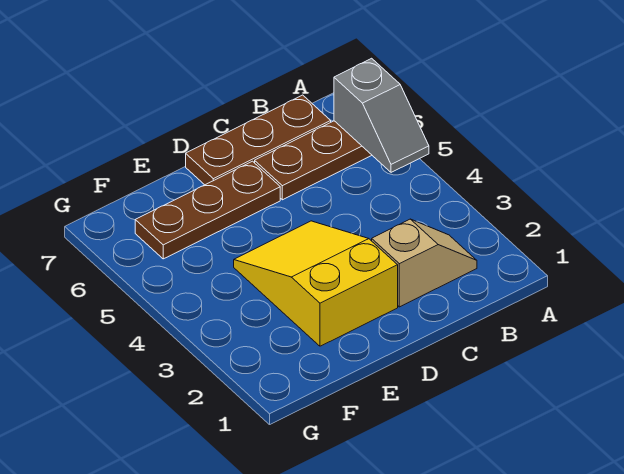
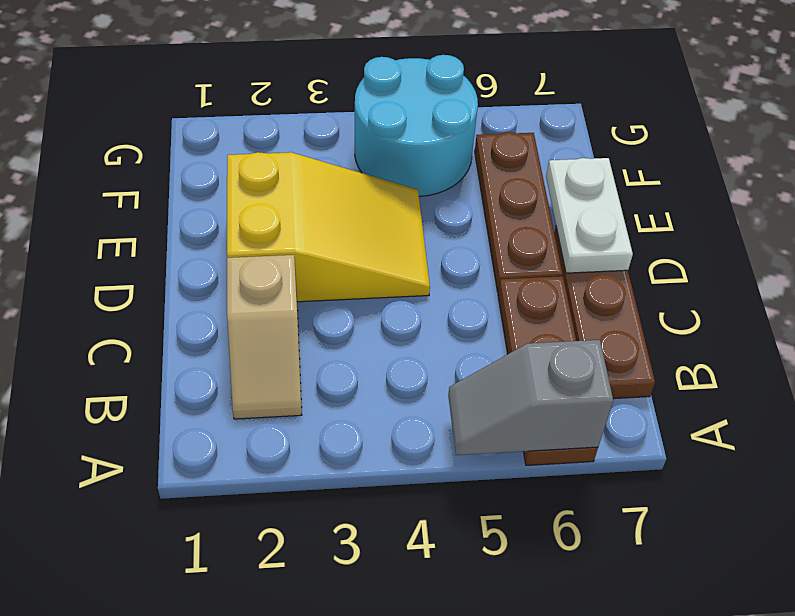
none -> white 1x2 plate [546,158,633,273]
none -> cyan 2x2 round brick [355,55,478,197]

